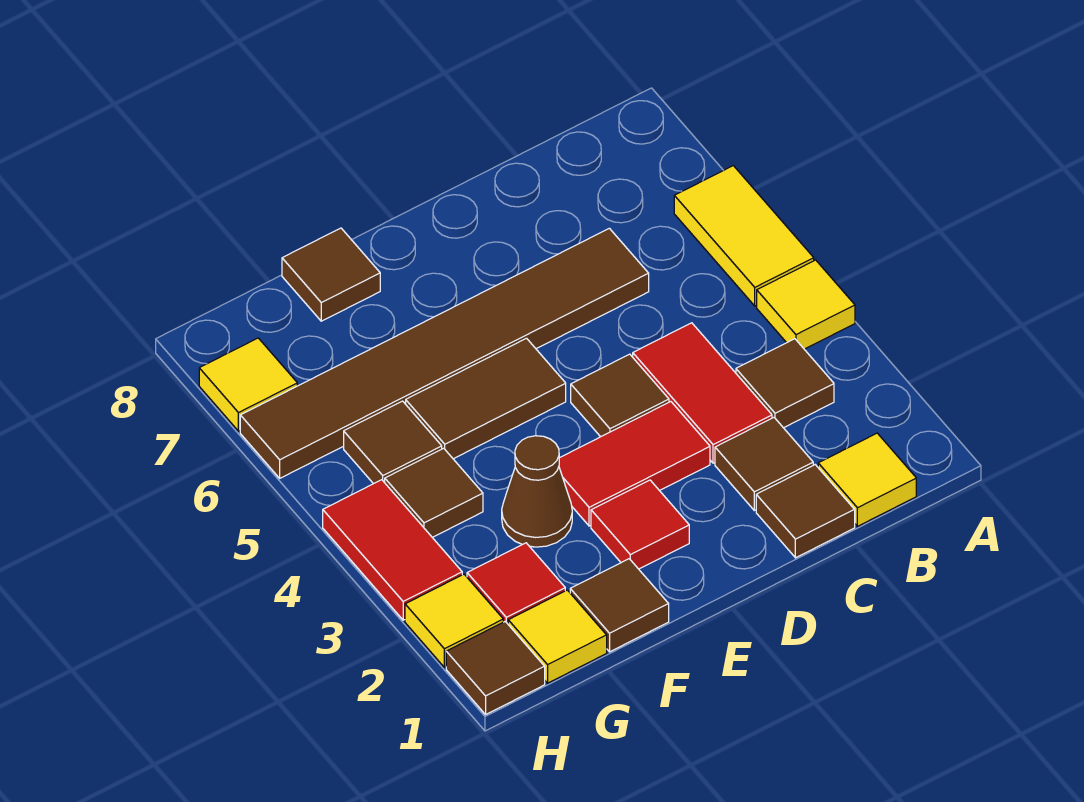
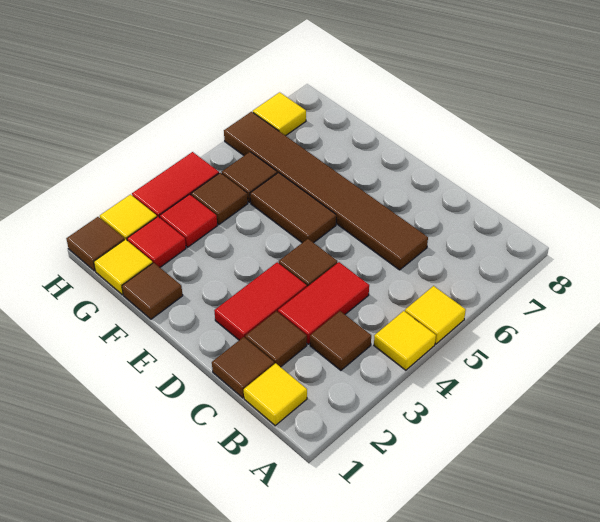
yellow 1x2 tile [674,166,814,306] -> yellow 1x1 tile [405,286,466,344]
red 1x2 tile [559,402,710,526] -> red 1x2 tile turned to [214,262,307,340]
red 1x1 tile [591,480,689,569] -> red 1x1 tile moved to [160,194,217,247]
brown 1x1 cone [502,436,572,547] -> none
brown 1x1 tile [282,228,380,321] -> none

